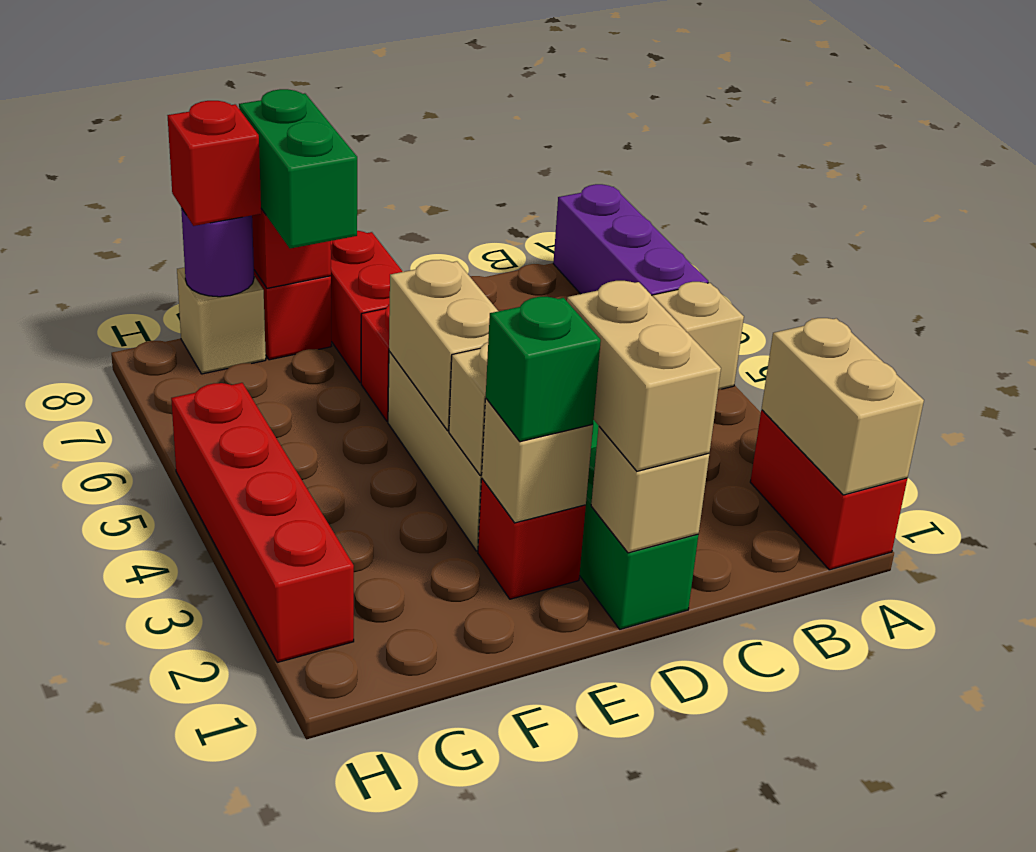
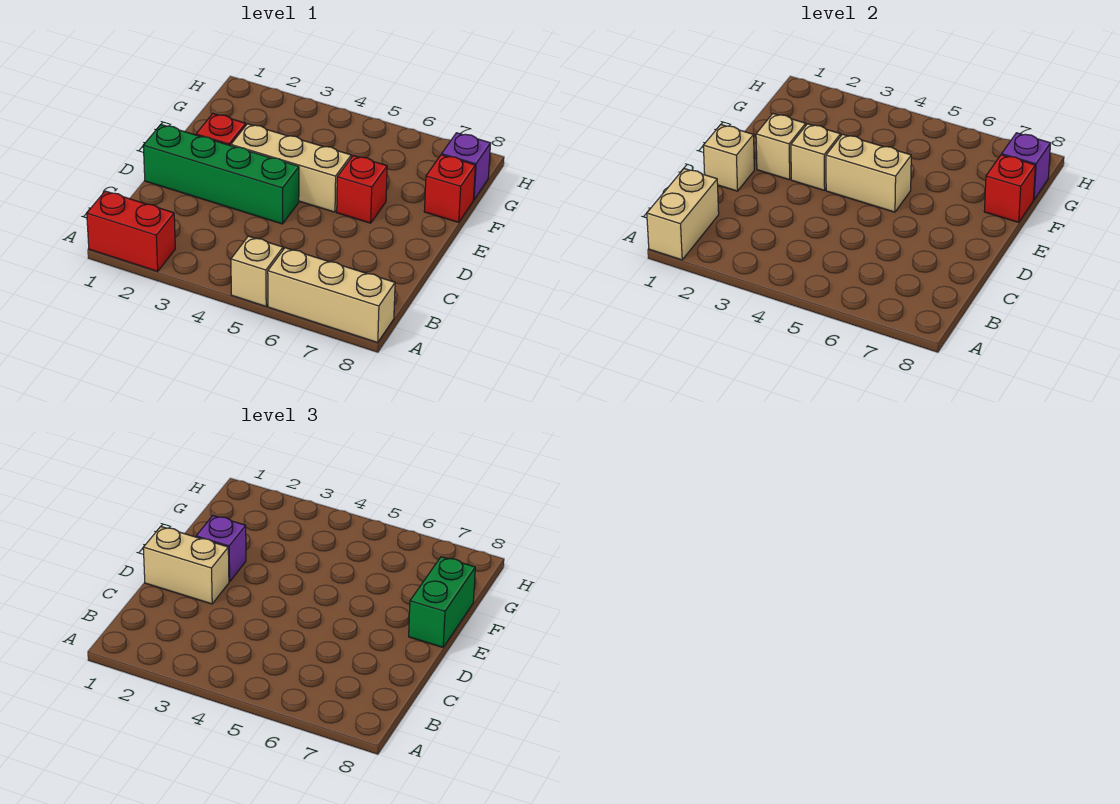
tan 1x2 brick [762,318,924,495] -> tan 1x2 brick turned to [647,169,719,260]
purple 1x3 brick [553,184,708,295] -> tan 1x3 brick [268,248,395,343]
green 1x1 brick [486,297,601,442] -> purple 1x1 brick [196,516,246,582]
red 1x2 brick [331,231,403,383] -> none
green 1x2 brick [239,89,357,248] -> green 1x2 brick turned to [409,557,475,647]
tan 1x1 brick [177,267,266,374] -> purple 1x1 brick [442,133,491,200]
purple 1x1 round brick [181,208,254,297] -> purple 1x1 brick [1002,133,1051,200]
red 1x1 brick [168,101,261,226] -> none
red 1x4 brick [171,383,354,662] -> none

